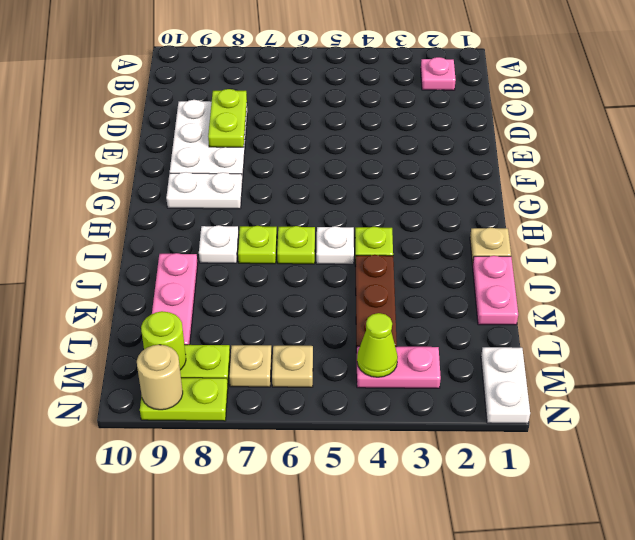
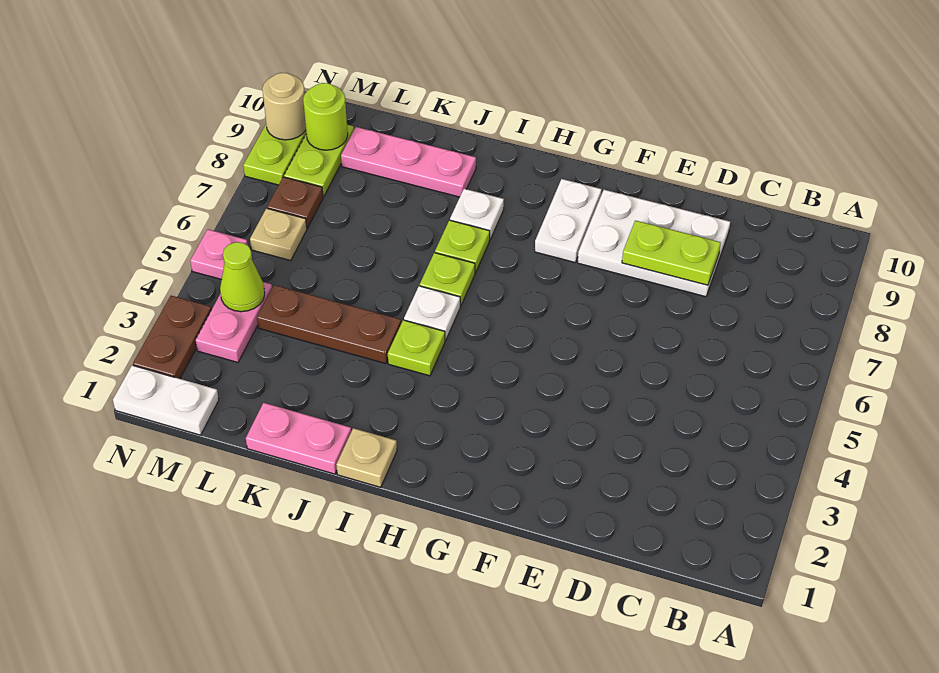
pink 1x1 plate [421,57,456,90] -> pink 1x1 plate moved to [190,229,248,280]
tan 1x1 plate [229,345,272,387] -> brown 1x1 plate [267,177,323,228]
none -> brown 1x2 plate [133,296,212,379]

